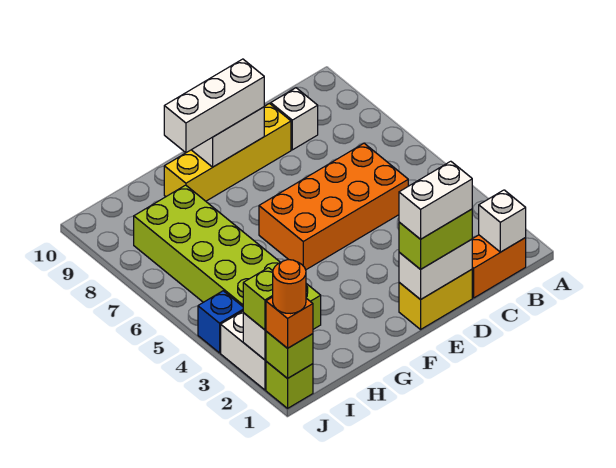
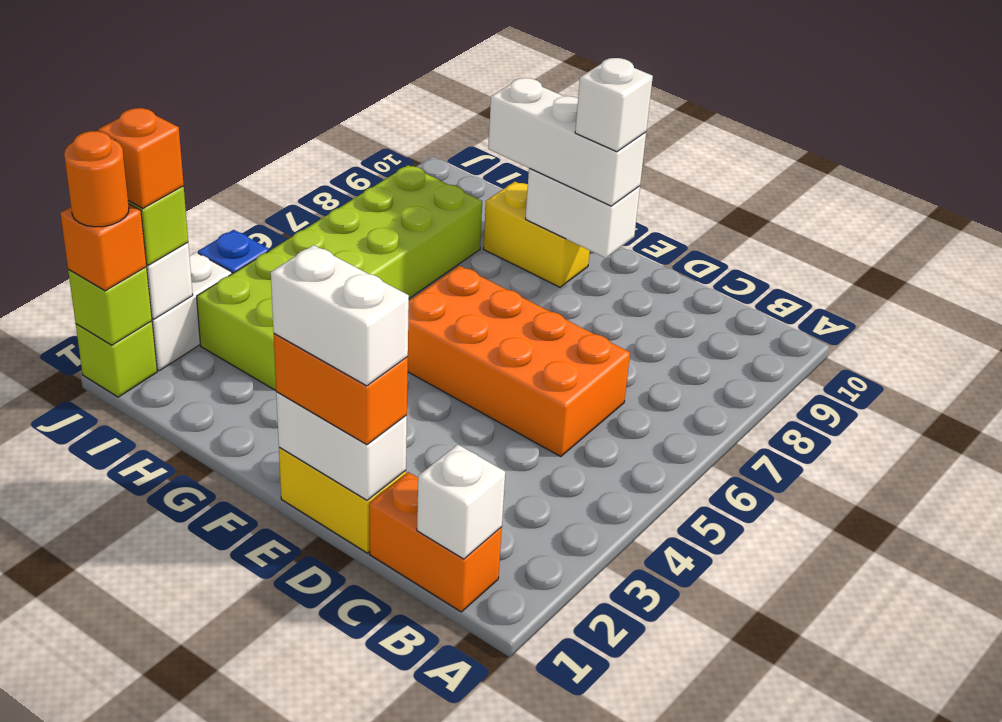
white 1x1 brick [271,88,318,150] -> white 1x1 brick moved to [575,58,653,152]
lime 1x2 brick [399,209,472,269] -> orange 1x2 brick [274,334,408,445]
yellow 1x4 brick [164,103,291,201] -> yellow 1x2 brick [483,182,590,287]
none -> orange 1x1 brick [98,108,184,208]

